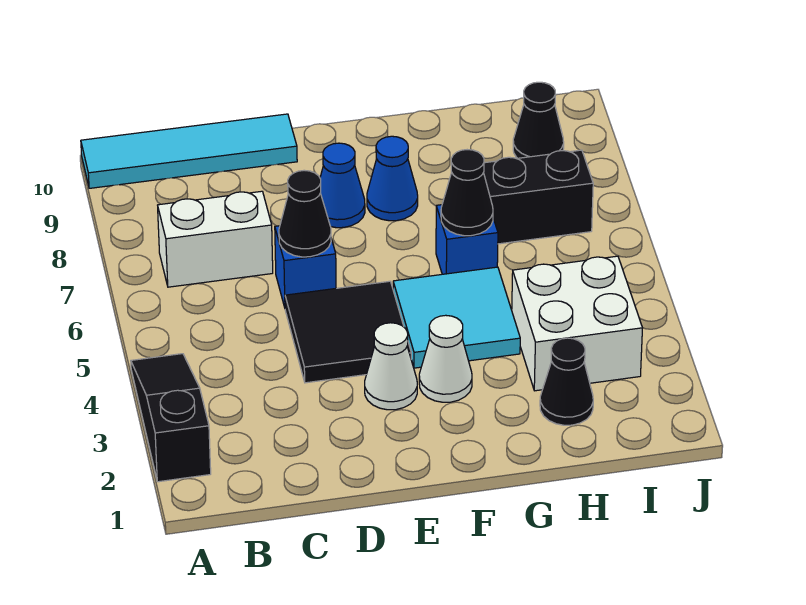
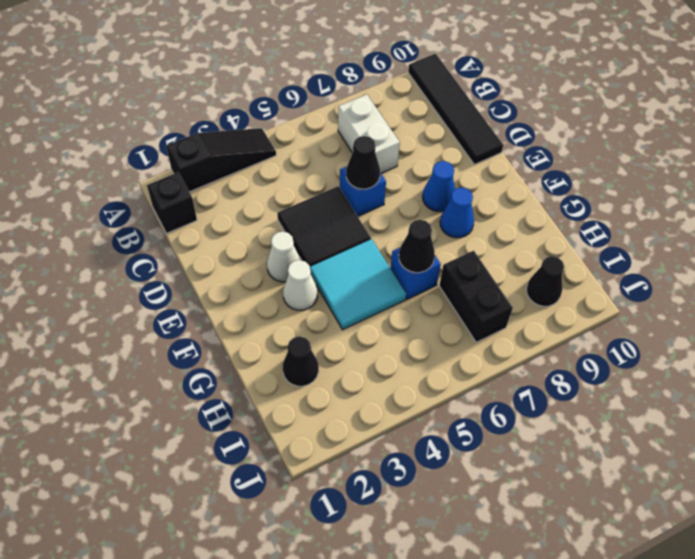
cyan 1x4 tile [81,114,297,188] -> black 1x4 tile [408,54,503,165]
none -> black 1x1 brick [147,172,197,233]
white 2x2 brick [512,256,642,391] -> none

